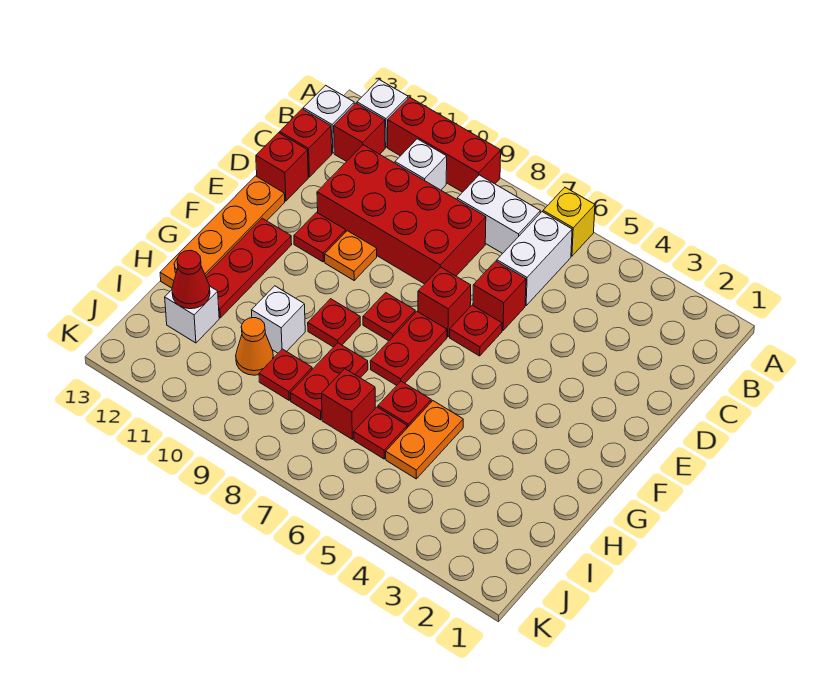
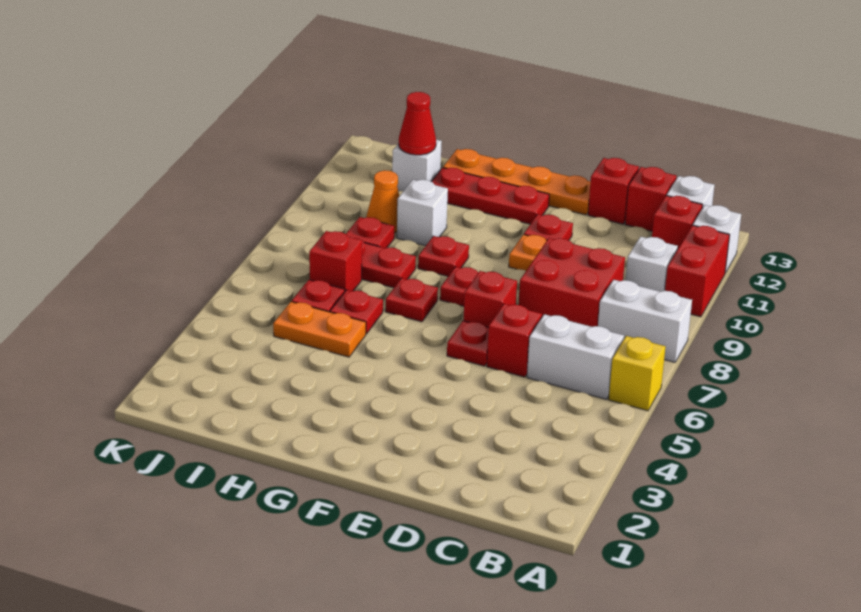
red 1x3 brick [388,97,501,192] -> red 1x2 brick [665,225,730,317]
white 1x2 brick [457,175,540,253] -> white 1x2 brick turned to [598,280,692,362]
red 2x4 brick [317,145,486,284] -> red 2x2 brick [518,238,625,327]
red 1x2 plate [370,312,447,385] -> red 1x1 plate [385,278,438,322]

